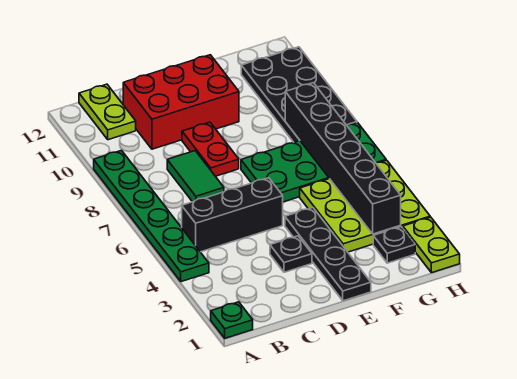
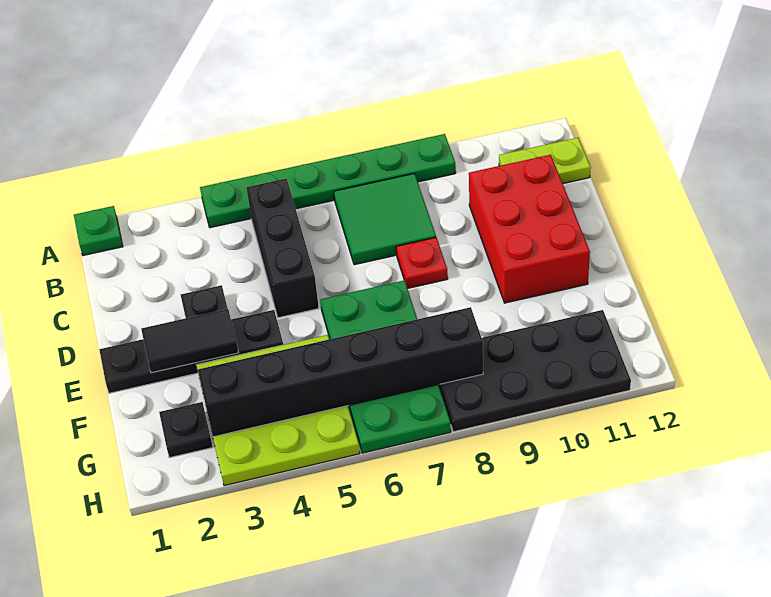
green 1x2 tile [167,151,224,202] -> green 2x2 tile [334,174,436,265]
red 1x2 plate [182,122,239,176] -> red 1x1 plate [396,238,448,288]
none -> black 1x2 tile [141,309,238,373]
lime 1x2 plate [403,217,460,273] -> none

